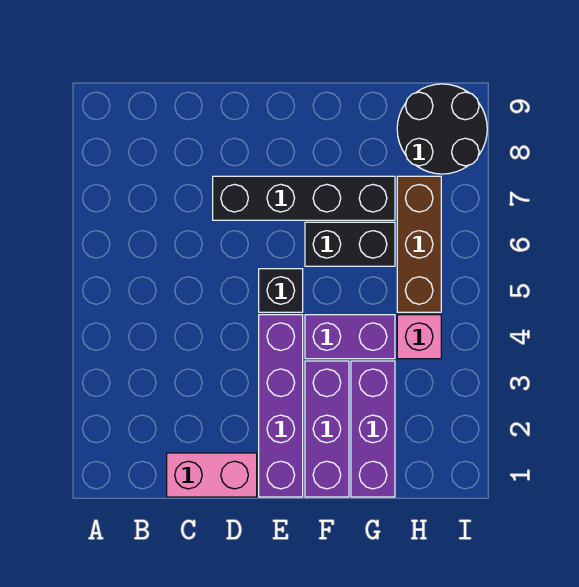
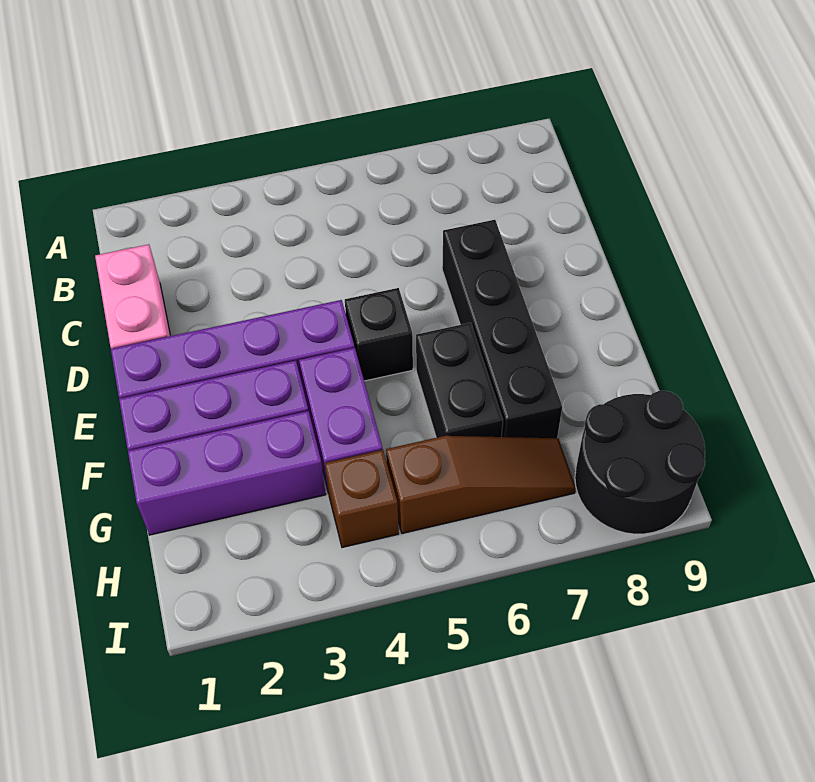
pink 1x1 brick [397,315,441,359] -> brown 1x1 brick [325,450,399,547]
brown 1x3 brick [397,176,441,312] -> brown 1x3 slope [386,436,576,534]

